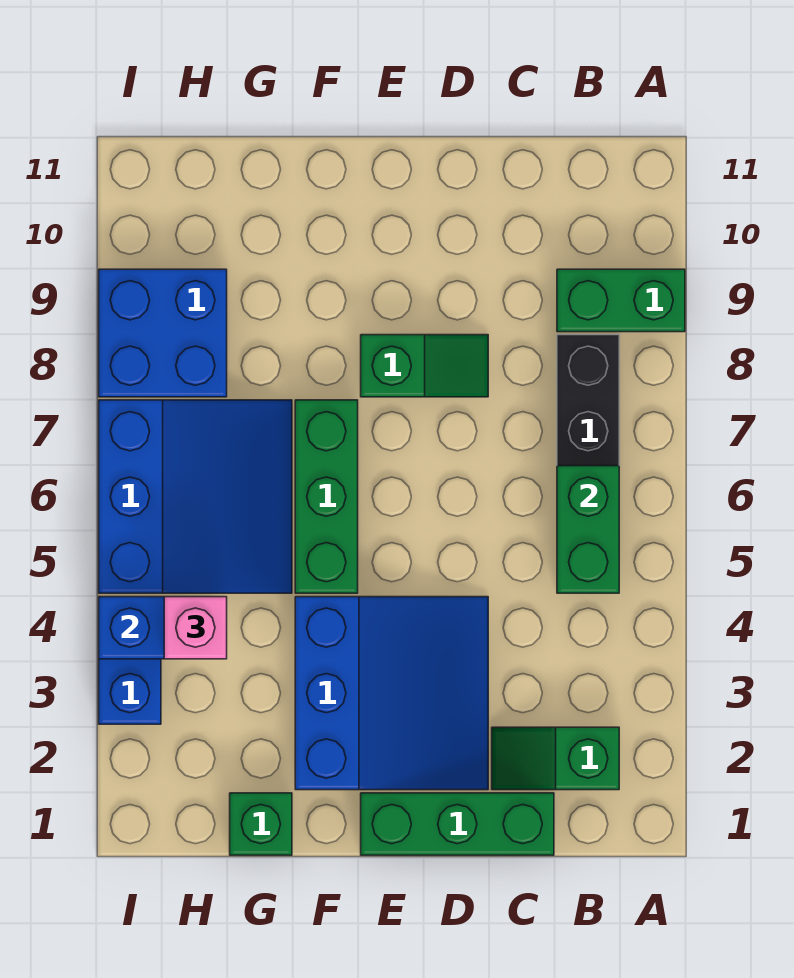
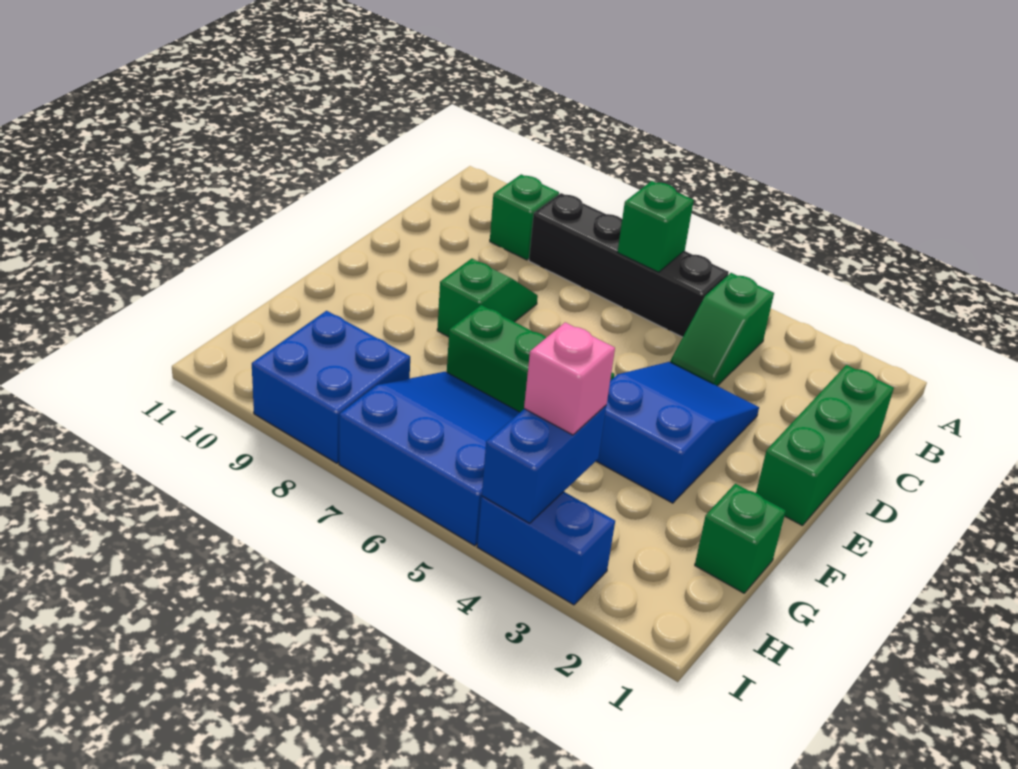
green 1x2 brick [557,269,685,332] -> green 1x1 brick [490,174,559,260]
green 1x2 slope [492,727,619,790] -> green 1x2 slope moved to [670,273,774,386]
green 1x2 brick [557,466,619,593] -> green 1x1 brick [618,181,694,272]
blue 3x3 slope [295,597,488,790] -> blue 2x3 slope [596,362,759,503]

